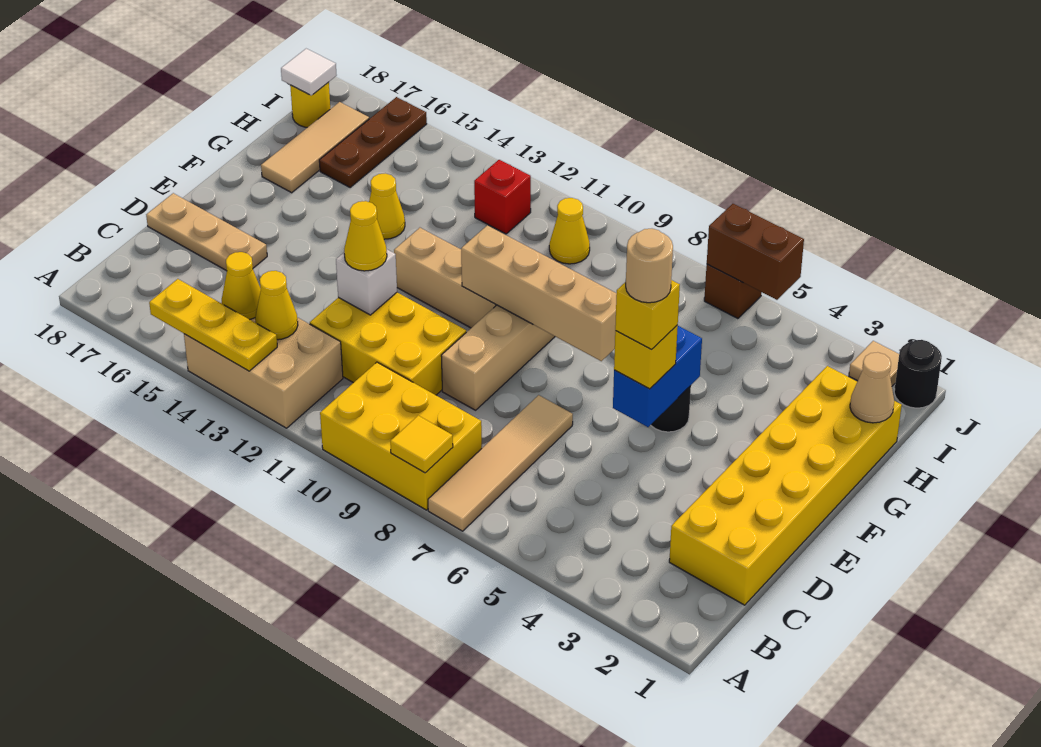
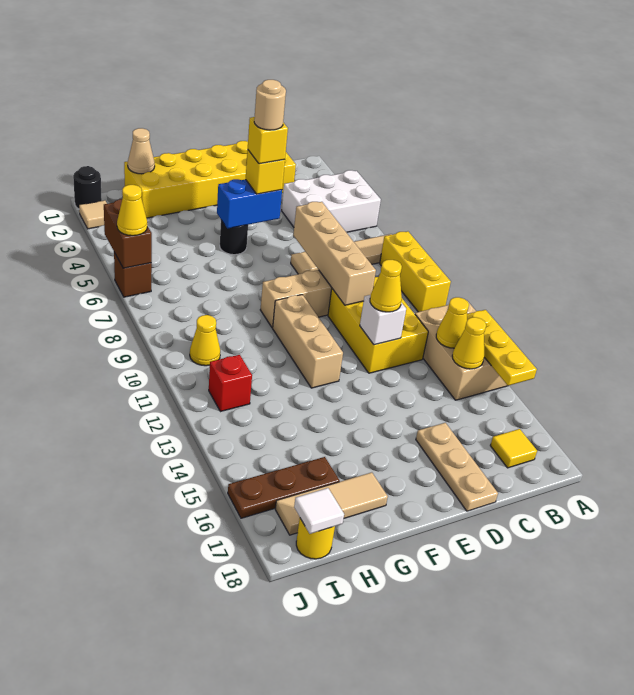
none -> white 2x3 brick [282,170,381,232]
yellow 2x3 brick [320,362,482,510] -> yellow 1x3 brick [380,231,451,312]
yellow 1x1 tile [390,416,453,473] -> yellow 1x1 tile moved to [490,429,537,468]
tan 1x4 brick [461,225,617,361] -> tan 1x4 brick moved to [293,202,376,305]
yellow 1x1 cone [369,174,405,239] -> yellow 1x1 cone moved to [117,185,147,236]

